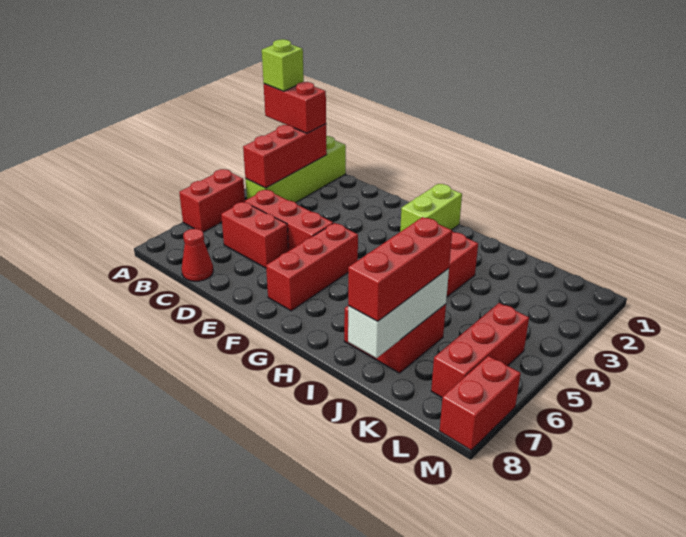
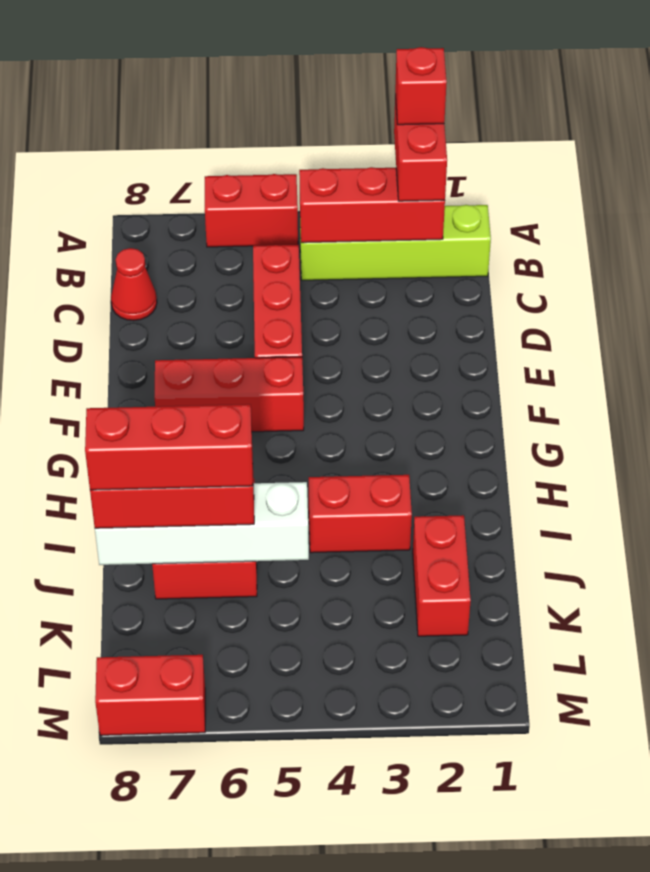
lime 1x1 brick [262,39,304,91] -> red 1x1 brick [395,47,447,125]
red 1x2 brick [221,202,288,268] -> red 1x2 brick moved to [413,515,471,636]
lime 1x2 brick [400,184,462,232] -> none
white 1x3 brick [348,268,449,358] -> white 1x4 brick [95,482,309,565]
red 1x3 brick [431,303,529,398] -> red 1x3 brick moved to [85,404,253,490]

